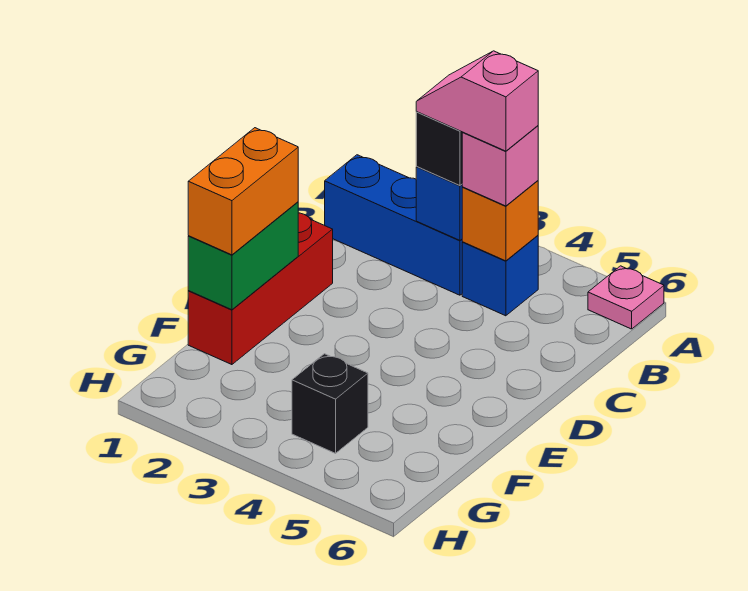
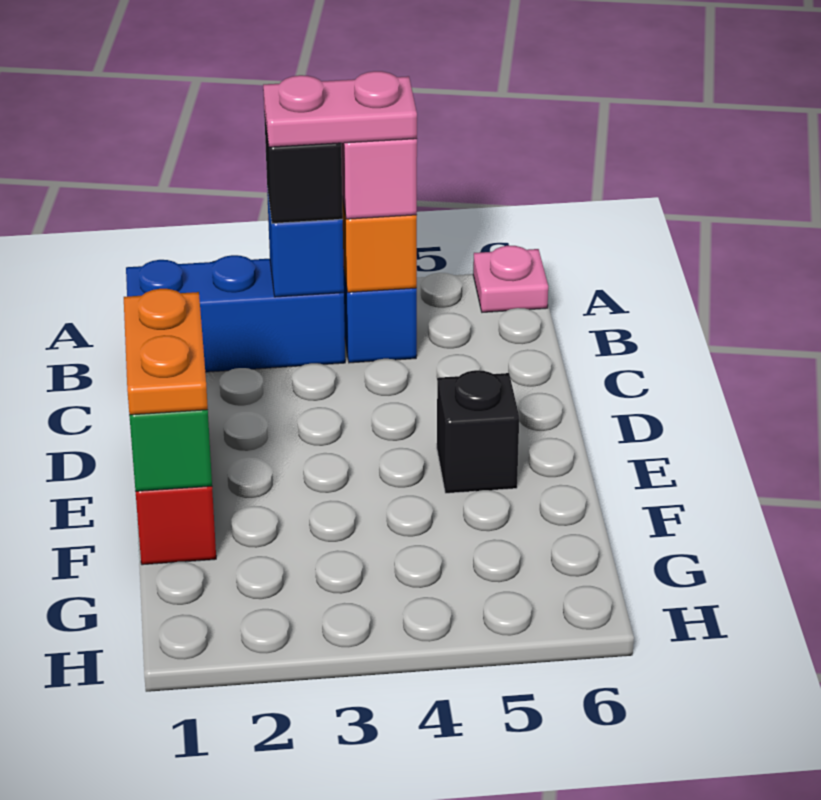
pink 1x2 slope [416,51,538,151] -> pink 1x2 plate [263,71,417,147]
orange 1x2 brick [188,128,298,255] -> orange 1x2 plate [124,289,208,415]
black 1x1 brick [292,354,368,453] -> black 1x1 brick moved to [437,370,519,493]

